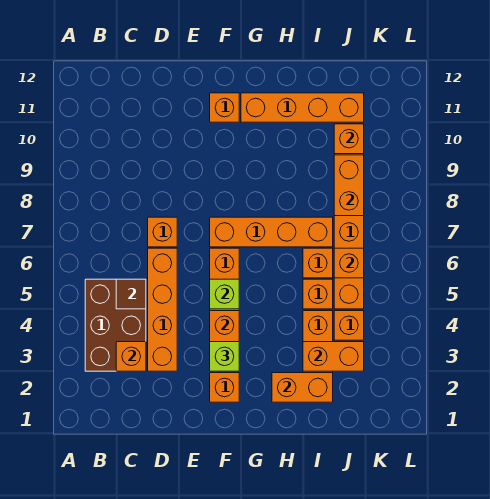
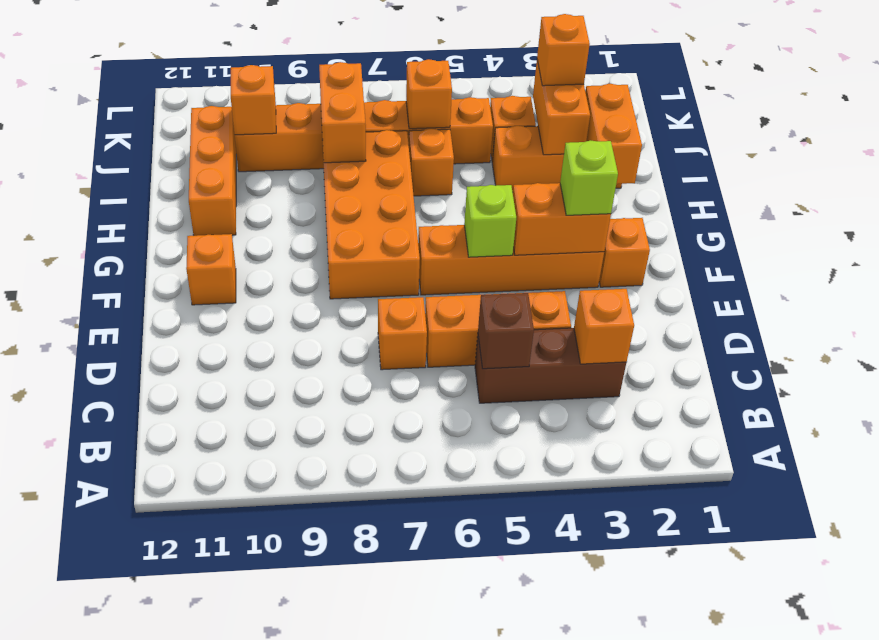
brown 2x3 brick [85,279,146,371] -> brown 1x3 brick [475,328,626,403]
brown 1x1 tile [116,279,146,309] -> brown 1x1 brick [478,293,534,369]
orange 1x4 brick [148,248,177,371] -> orange 1x3 brick [425,291,571,367]
orange 1x4 brick [210,217,333,247] -> orange 2x4 brick [323,130,420,299]
orange 1x4 brick [241,93,364,122] -> orange 1x3 brick [189,106,236,236]
orange 1x1 brick [303,279,333,309] -> orange 1x1 brick moved to [537,14,590,86]
orange 1x2 brick [334,155,364,216] -> orange 1x2 brick turned to [319,62,366,163]

